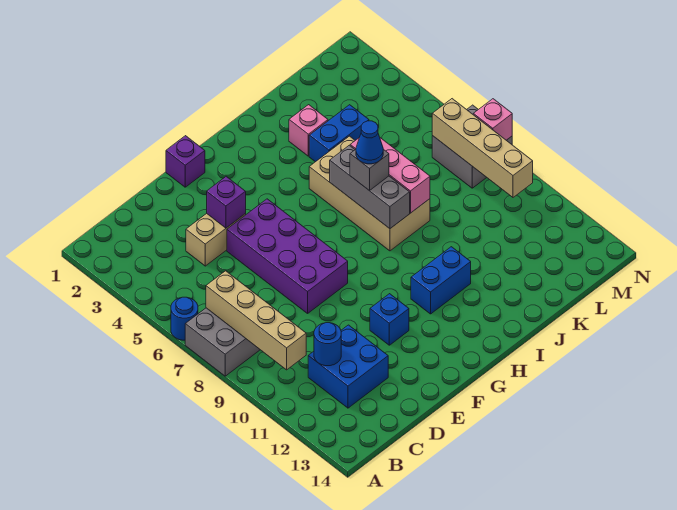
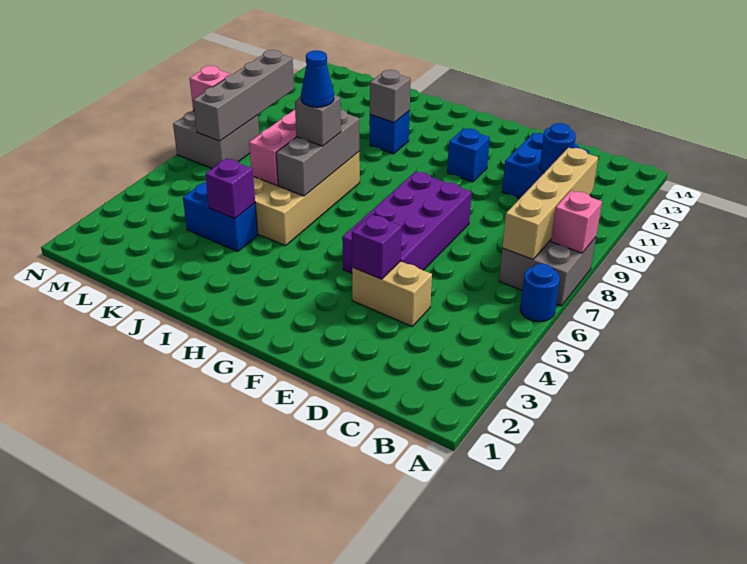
purple 1x1 brick [166,136,205,187] -> purple 1x1 brick moved to [205,158,255,218]
blue 1x2 brick [411,247,471,314] -> blue 1x1 brick [370,111,410,154]
none -> grey 1x1 brick [370,70,411,122]
pink 1x1 brick [289,105,328,156] -> pink 1x1 brick moved to [551,190,602,253]
tan 1x4 brick [432,99,533,197] -> grey 1x4 brick [193,50,294,141]

